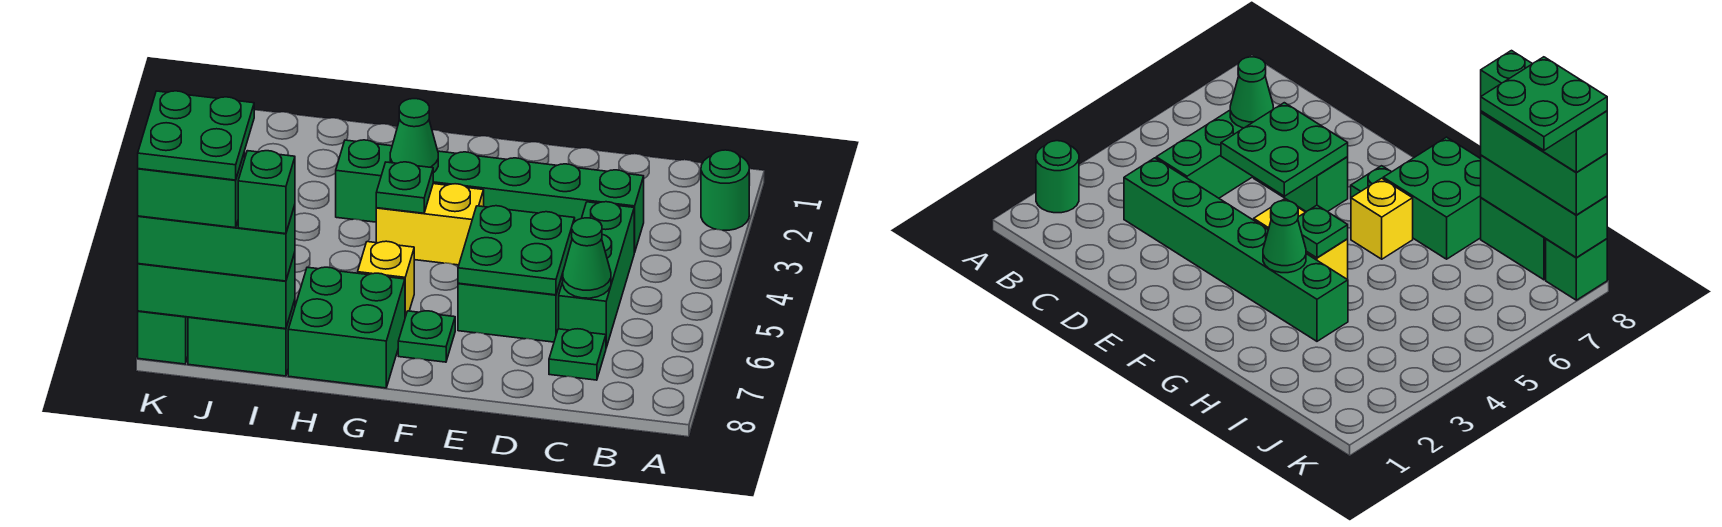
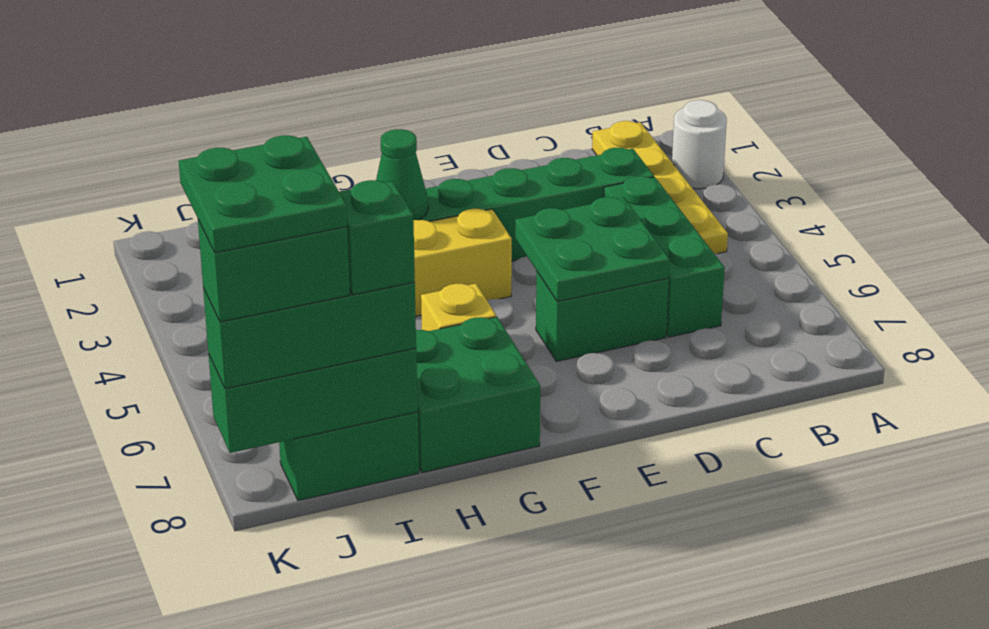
green 1x1 round brick [701,150,749,230] -> white 1x1 round brick [672,100,727,189]
none -> yellow 1x4 plate [592,121,728,254]
green 1x1 cone [563,218,611,298] -> none
green 1x1 plate [549,329,606,380] -> none
green 1x1 plate [398,311,455,362] -> none
green 1x1 plate [376,162,433,213] -> none
green 1x1 brick [138,311,188,364] -> none

